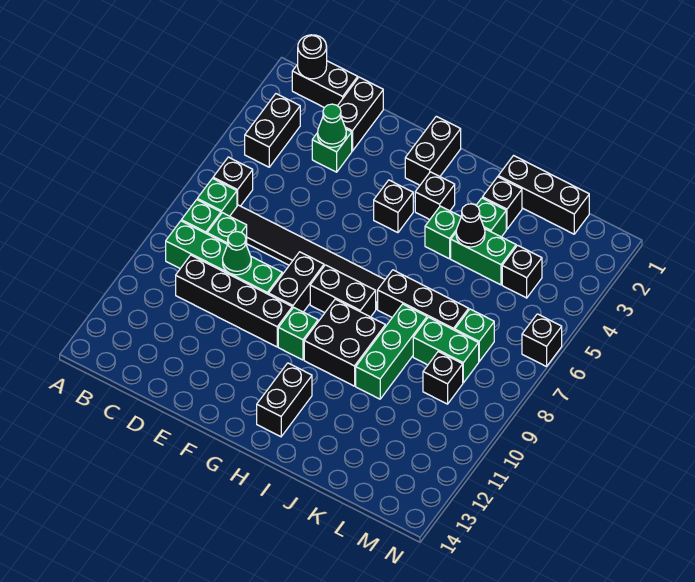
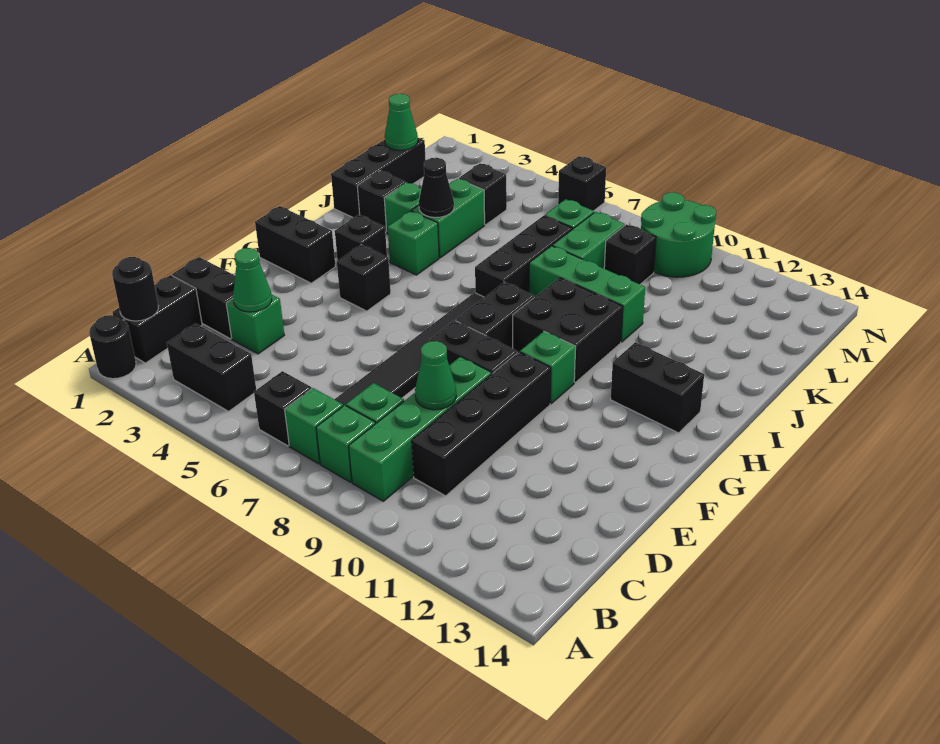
none -> black 1x1 round brick [89,315,136,379]
none -> green 1x1 cone [385,94,418,150]
none -> green 2x2 round brick [641,192,716,277]

